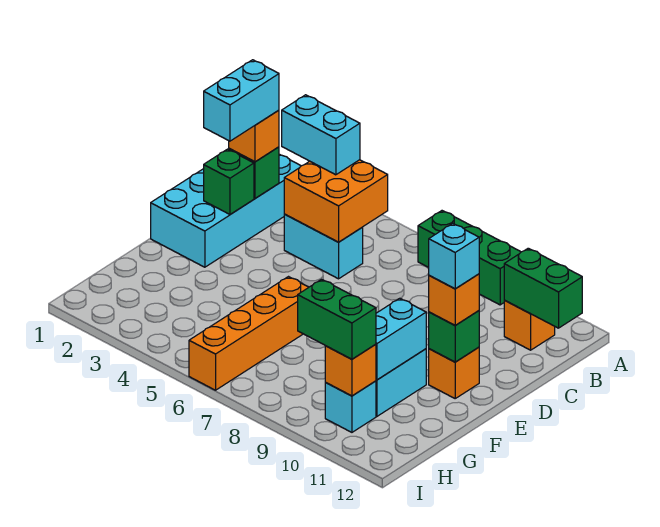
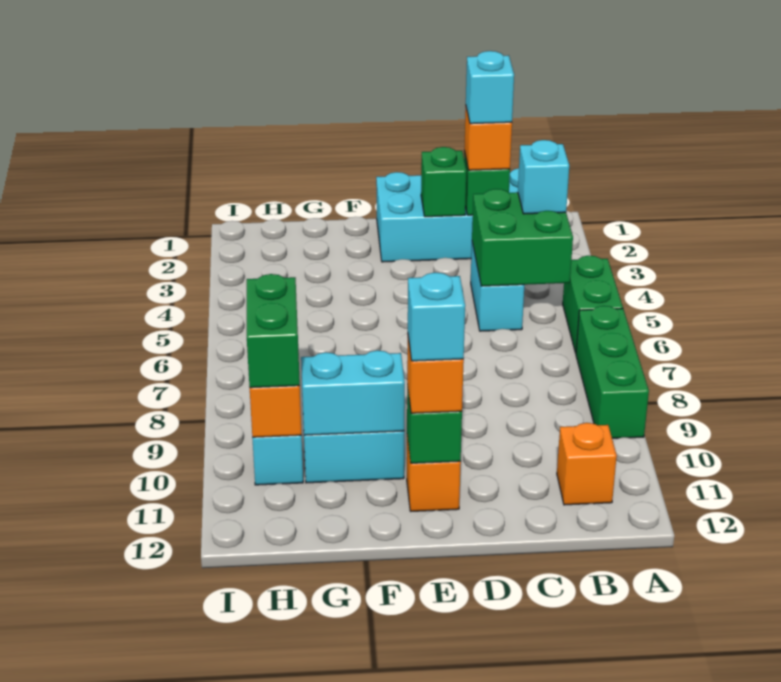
cyan 1x2 brick [282,95,360,175] -> cyan 1x1 brick [518,140,569,214]
orange 2x2 brick [284,160,388,242] -> green 2x2 brick [472,189,573,286]
green 1x2 brick [504,248,582,328] -> green 1x2 brick moved to [563,255,623,353]
cyan 1x2 brick [204,60,279,141] -> cyan 1x1 brick [466,51,514,124]
orange 1x4 brick [189,277,309,390] -> none

